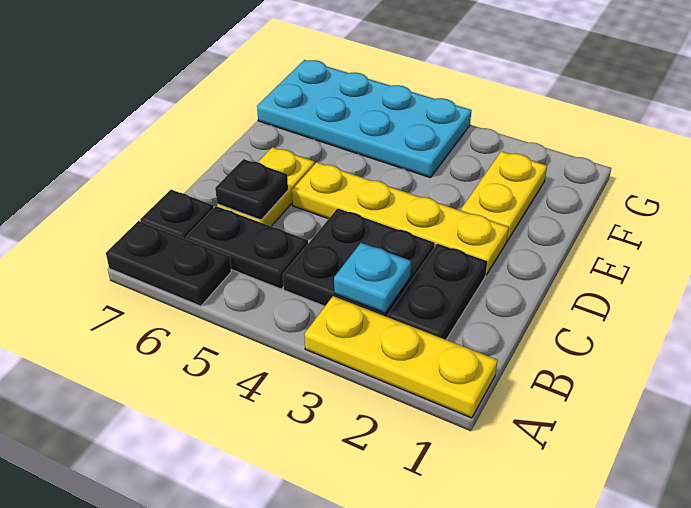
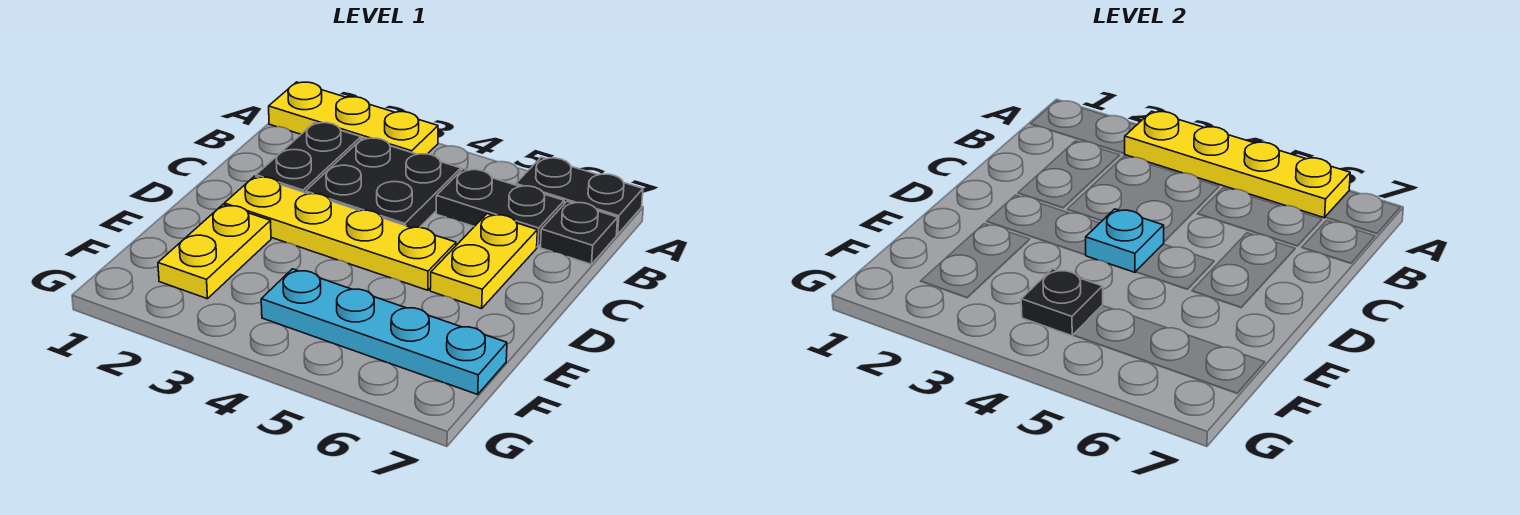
none -> yellow 1x4 plate [1125,111,1350,218]
cyan 1x1 plate [334,243,411,313] -> cyan 1x1 plate moved to [1086,209,1164,272]
black 1x1 plate [215,159,288,220] -> black 1x1 plate moved to [1021,269,1103,336]
cyan 2x4 plate [257,60,472,178] -> cyan 1x4 plate [261,269,507,394]

